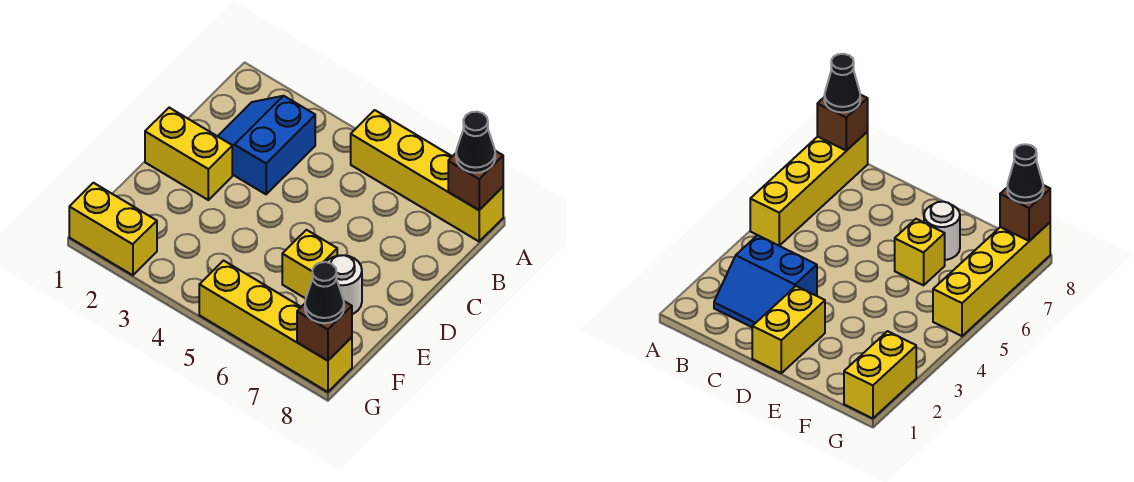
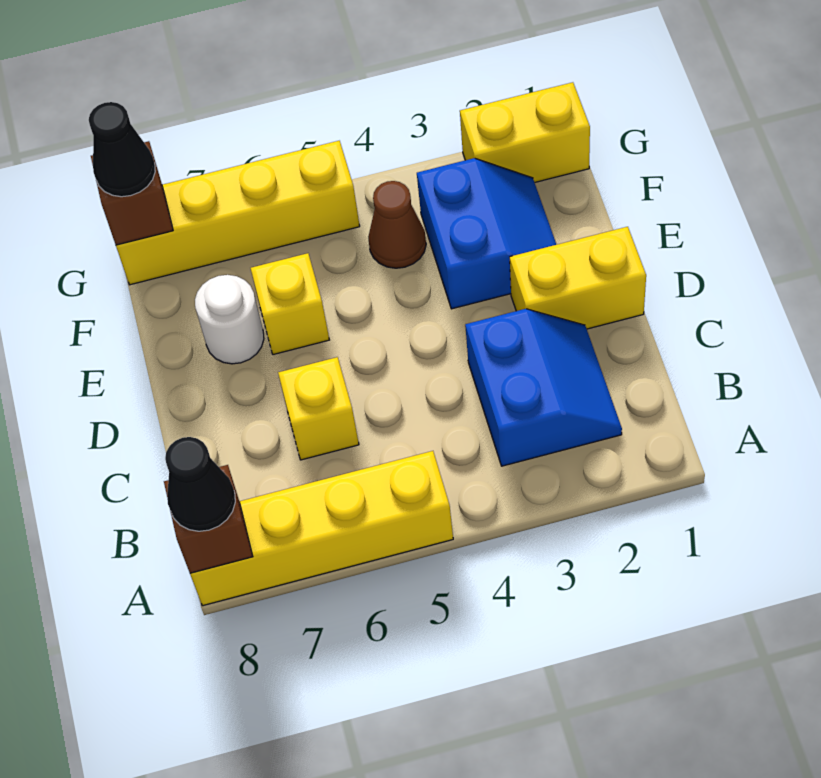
none -> yellow 1x1 brick [278,357,359,460]
none -> blue 2x2 slope [417,158,557,309]
none -> brown 1x1 cone [368,181,426,268]

